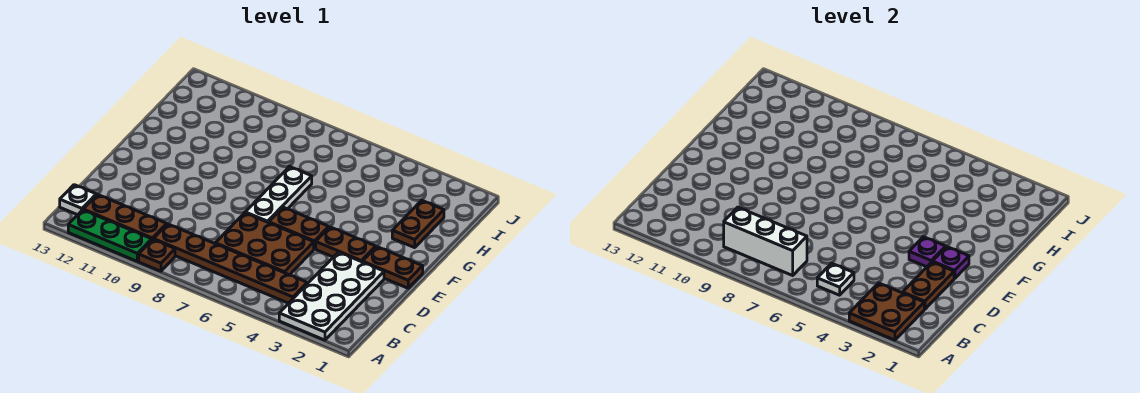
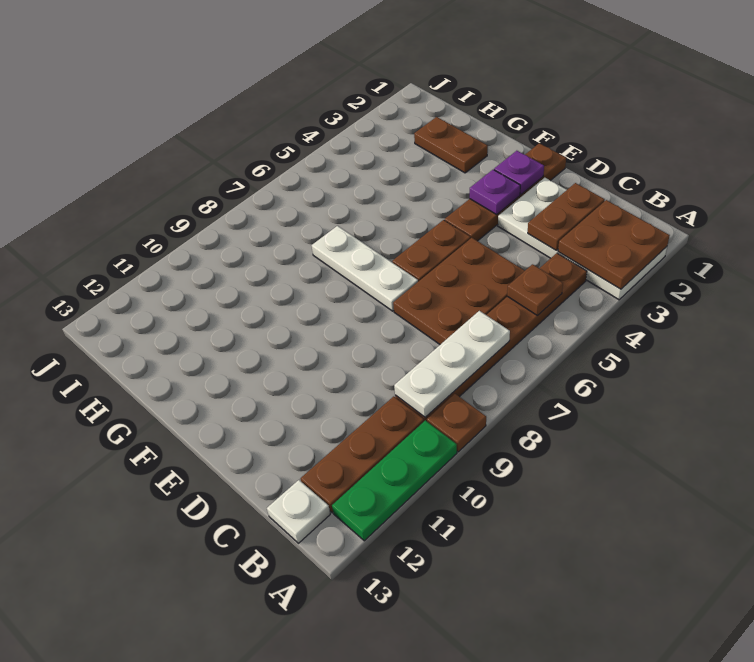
white 1x1 plate [817,263,854,295] -> brown 1x1 plate [507,264,563,316]
white 1x3 brick [724,207,807,275] -> white 1x3 plate [394,311,510,417]
brown 1x2 plate [903,262,954,309] -> brown 1x2 plate turned to [528,183,605,250]

